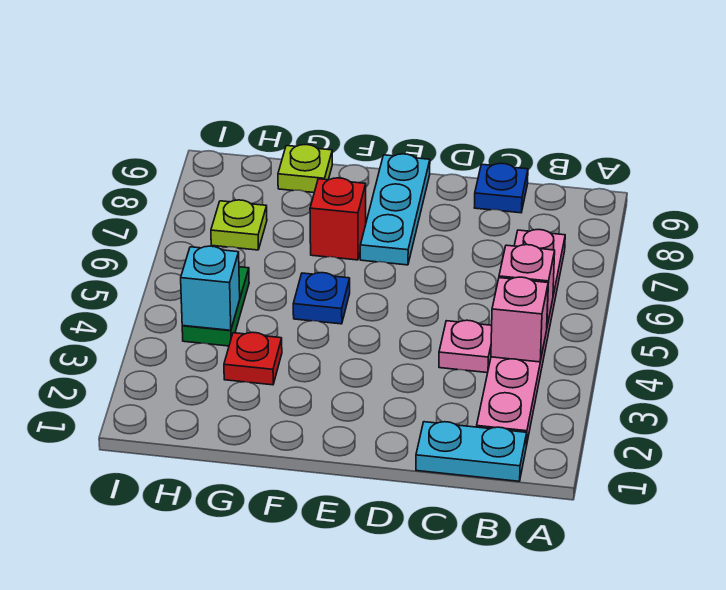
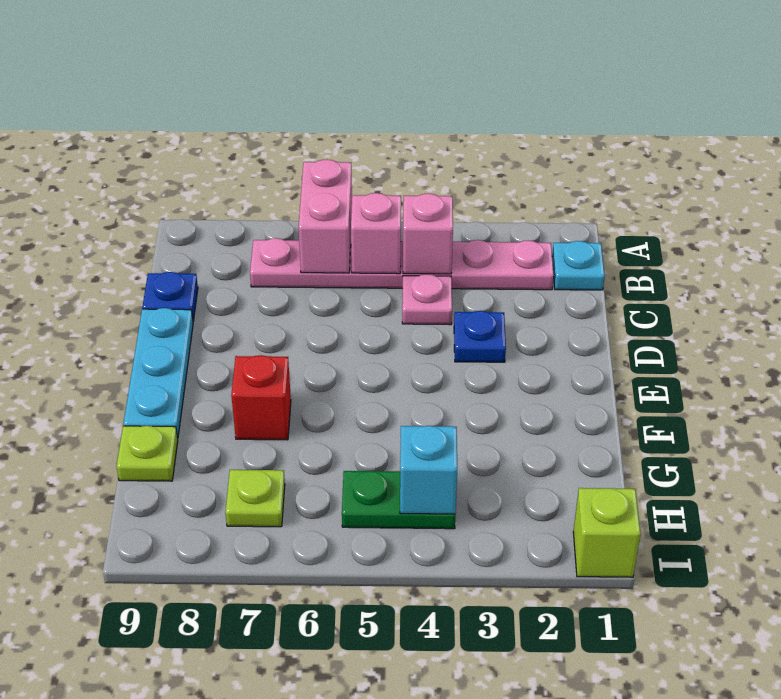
none -> pink 1x2 brick [299,159,352,273]
cyan 1x2 plate [416,422,527,481] -> cyan 1x1 plate [552,241,605,290]
cyan 1x3 plate [360,154,430,265] -> cyan 1x3 plate turned to [123,308,193,439]
blue 1x1 plate [293,273,350,324] -> blue 1x1 plate moved to [454,311,506,362]
red 1x1 plate [224,332,282,385] -> none
none -> lime 1x1 brick [573,488,641,577]

